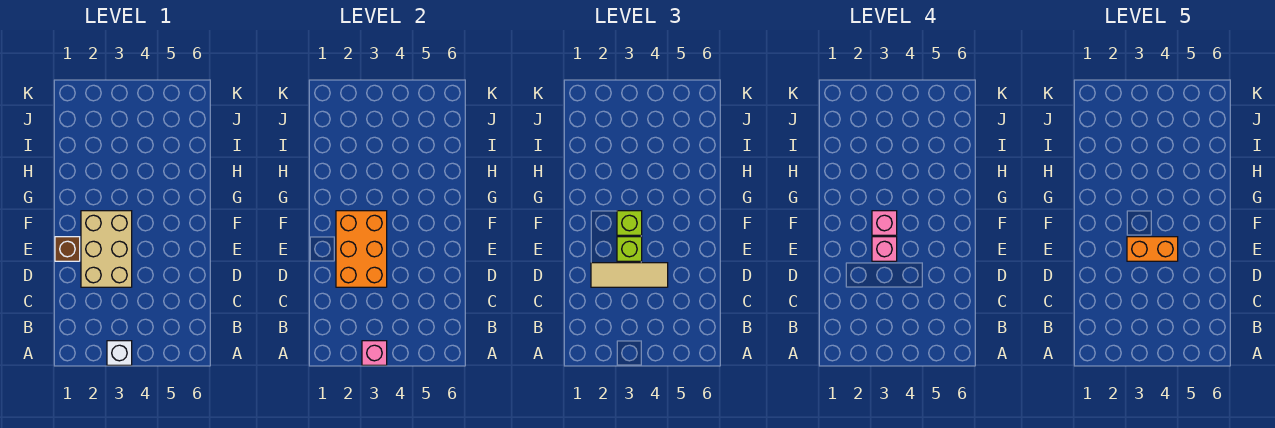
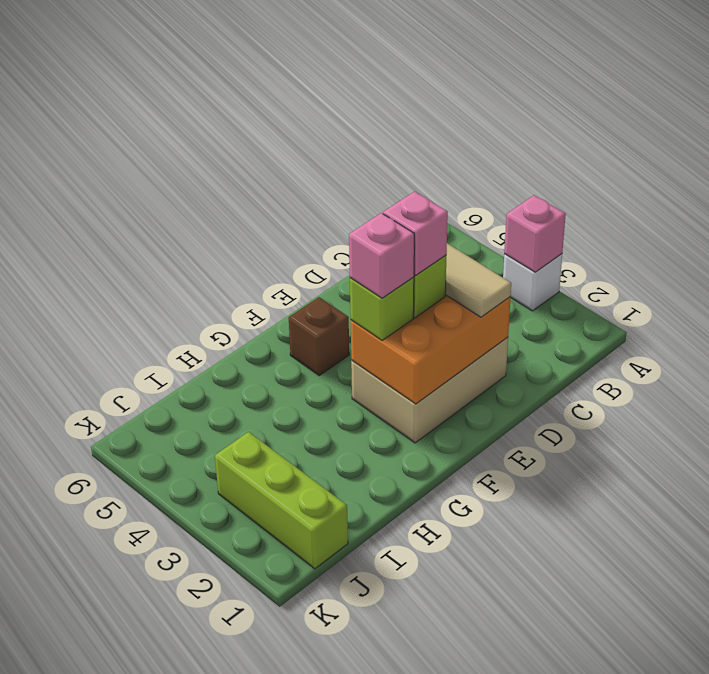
brown 1x1 brick [55,237,80,261] -> brown 1x1 brick moved to [289,297,349,376]
orange 1x2 brick [1127,237,1178,261] -> none
none -> lime 1x3 brick [215,432,348,569]

